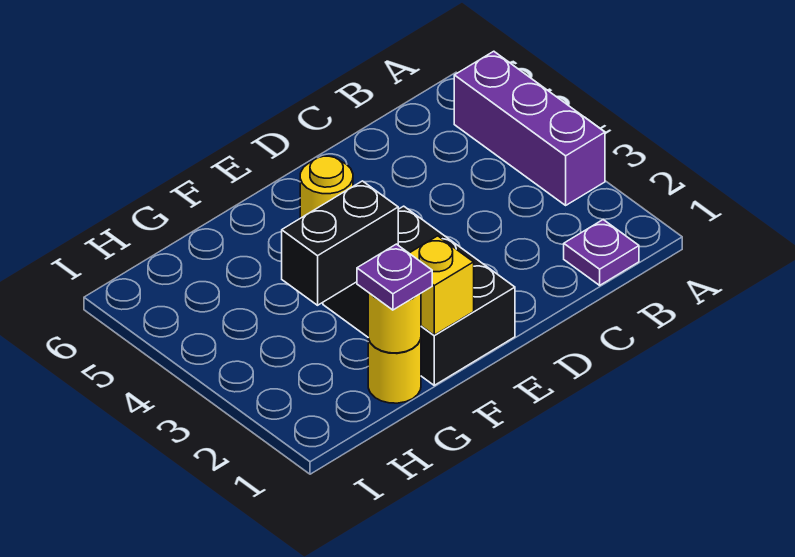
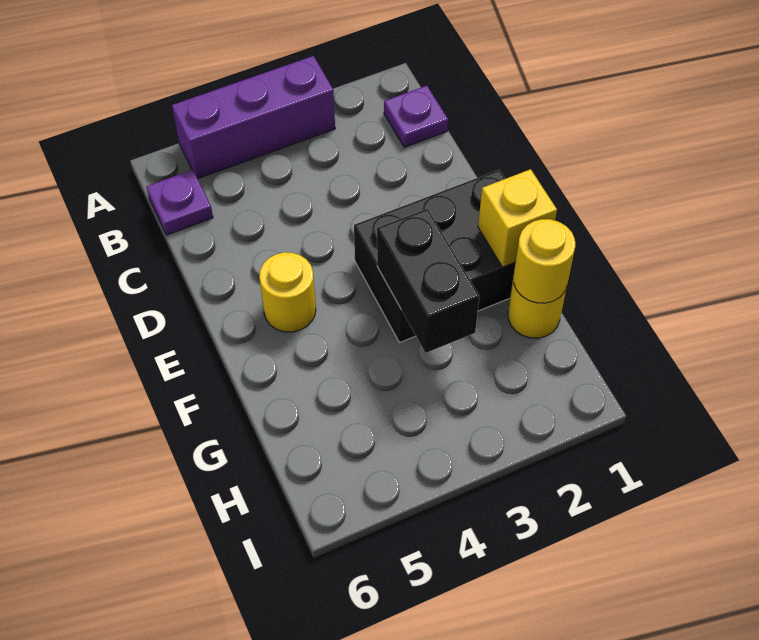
purple 1x1 plate [357,244,432,310] -> purple 1x1 plate moved to [146,170,213,235]

